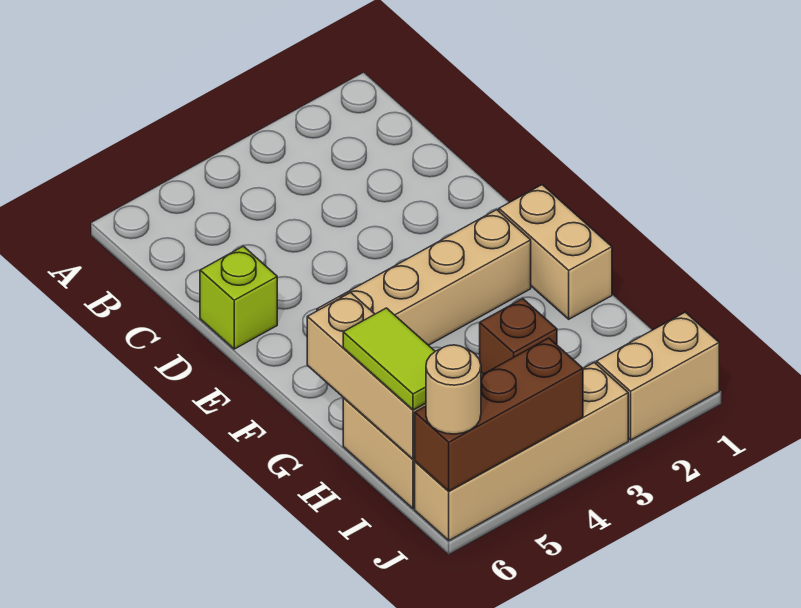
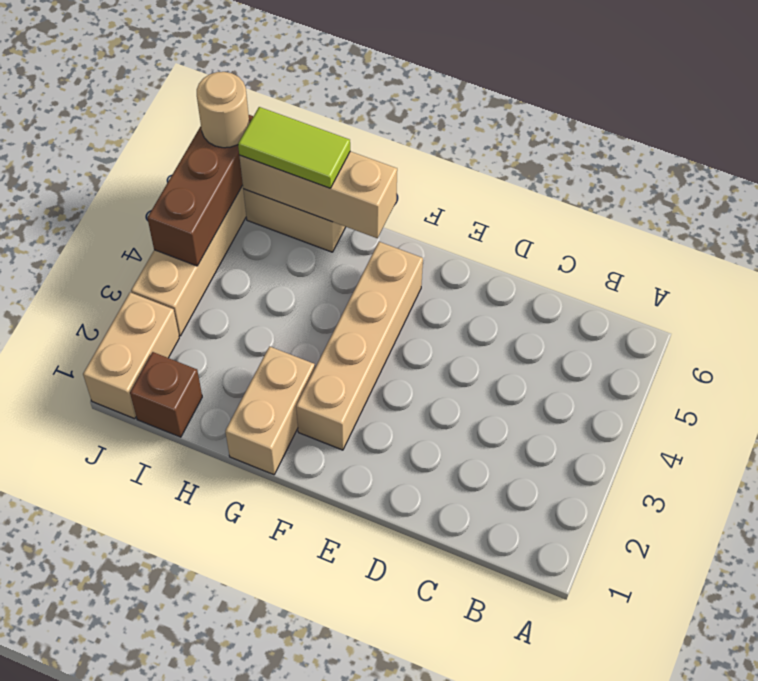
lime 1x1 brick [200,246,277,349] -> none
tan 1x2 brick [499,185,612,319] -> tan 1x2 brick turned to [225,346,315,475]
brown 1x1 brick [480,299,557,374] -> brown 1x1 brick moved to [130,352,202,437]

